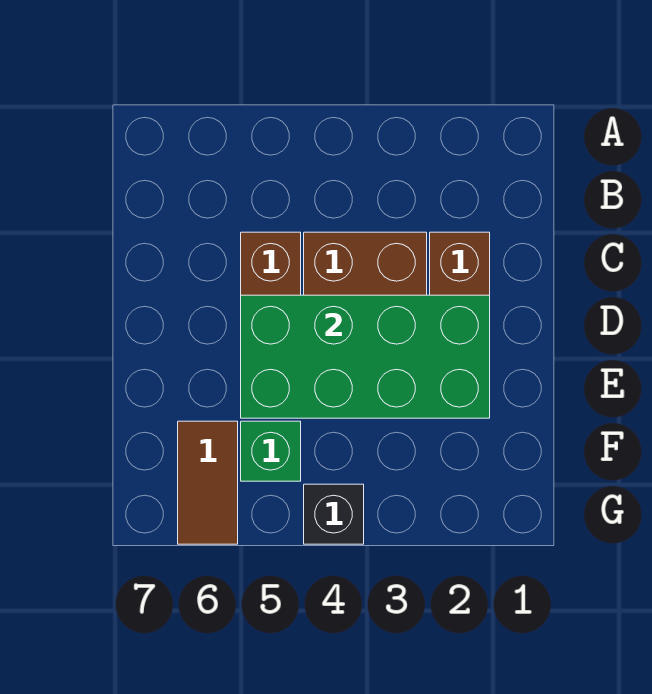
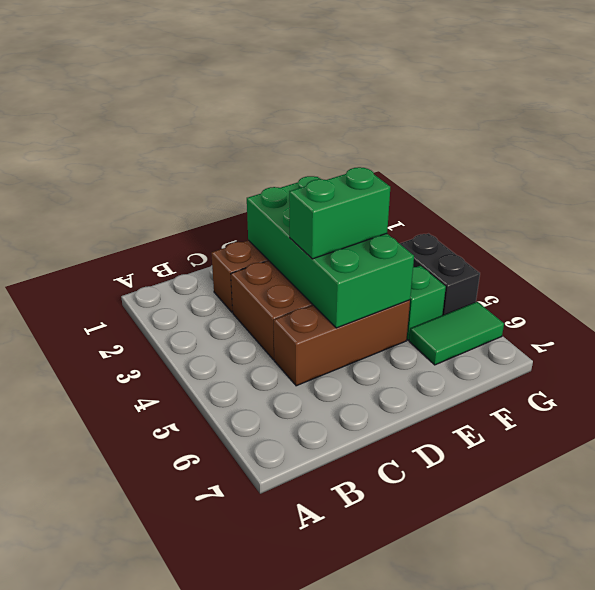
none -> green 1x2 brick [289,167,390,259]
brown 1x2 tile [178,421,238,544] -> green 1x2 tile [409,302,504,365]
black 1x1 brick [304,484,364,544] -> black 1x2 brick [400,234,480,316]

